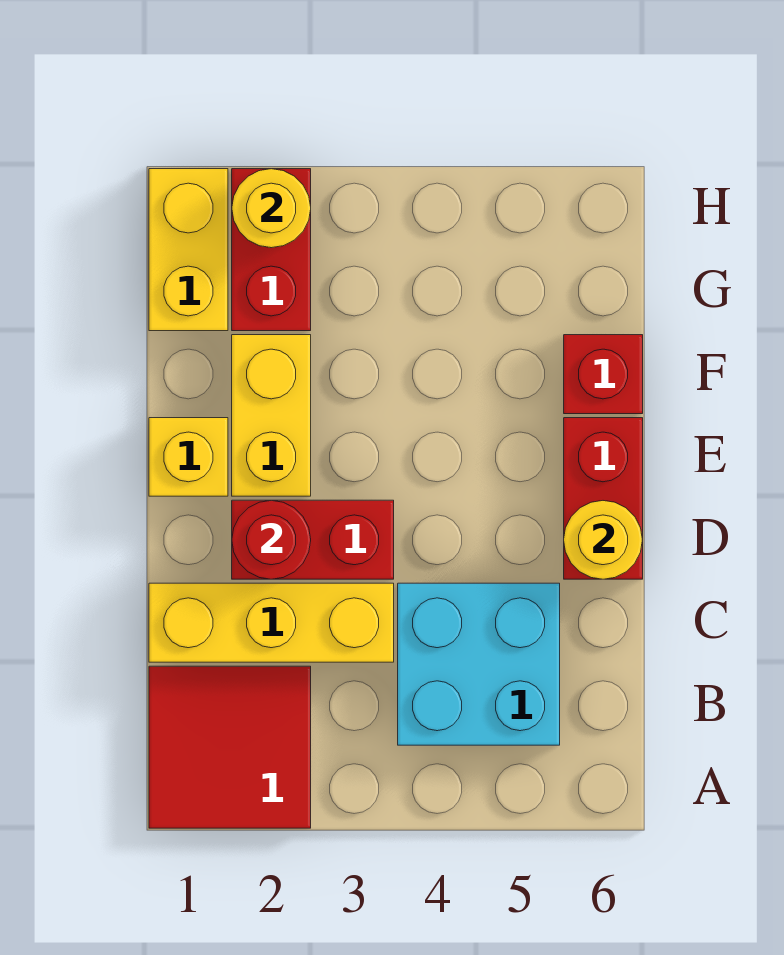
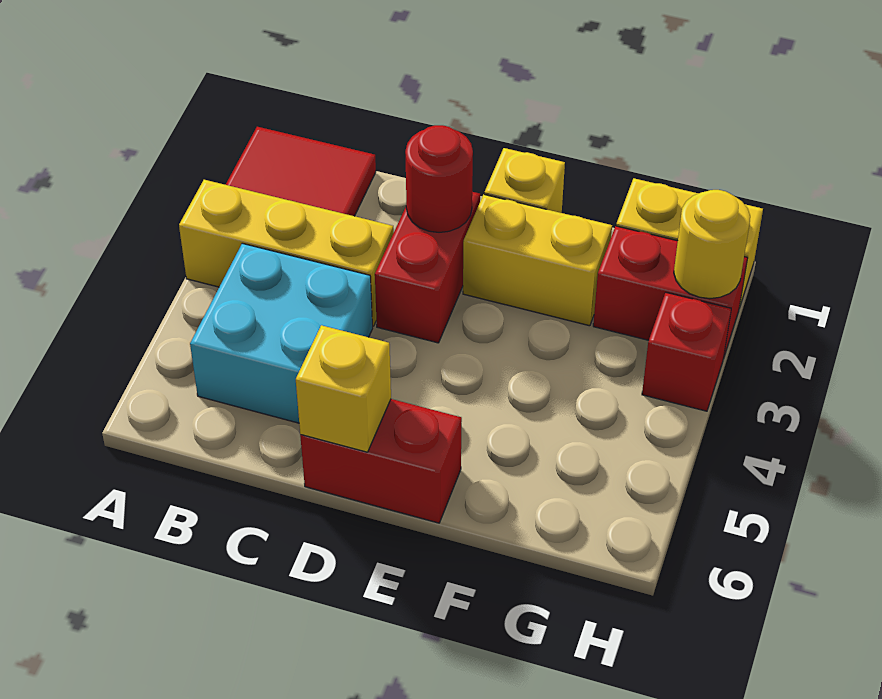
yellow 1x3 brick [149,583,394,662] -> yellow 1x3 brick turned to [179,180,394,326]
yellow 1x1 round brick [564,501,642,579] -> yellow 1x1 brick [296,325,391,452]
red 1x1 brick [564,335,643,414] -> red 1x1 brick moved to [642,293,731,411]

